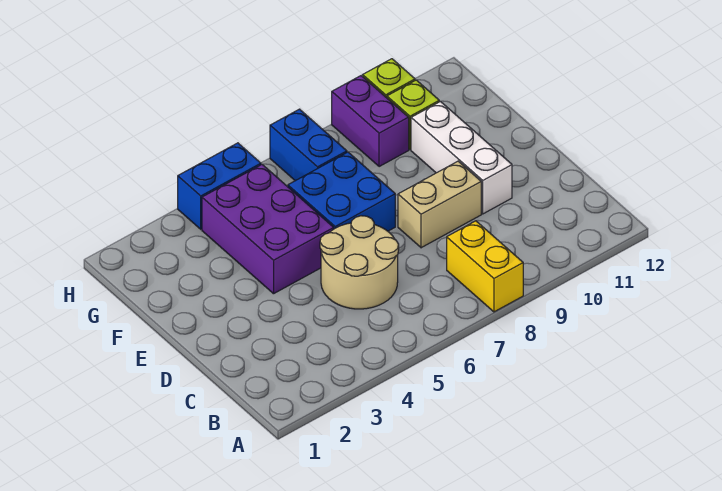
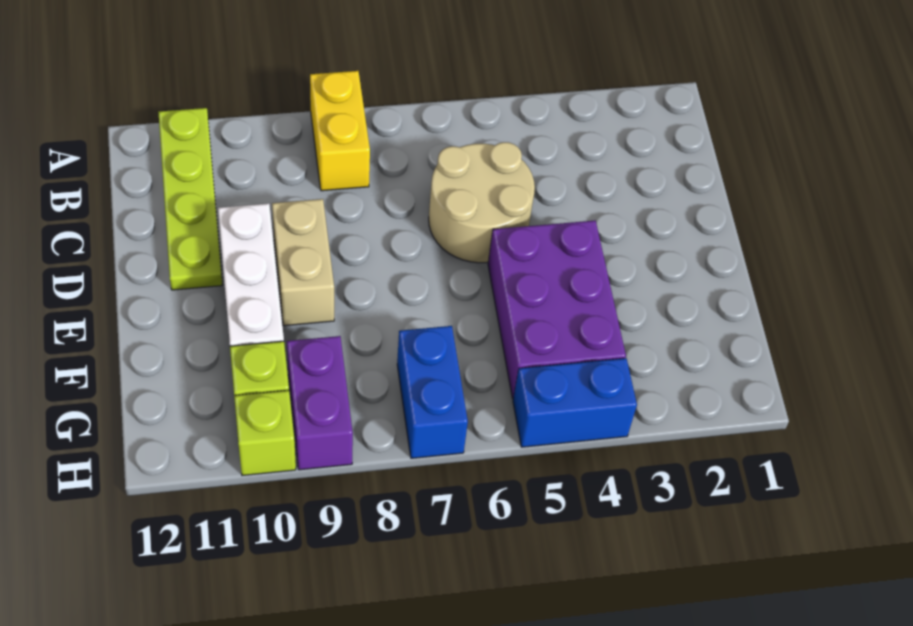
none -> lime 1x4 plate [158,108,222,290]
tan 1x2 brick [398,161,481,248] -> tan 1x2 brick turned to [272,199,334,326]
blue 2x2 brick [288,152,395,231] -> none

